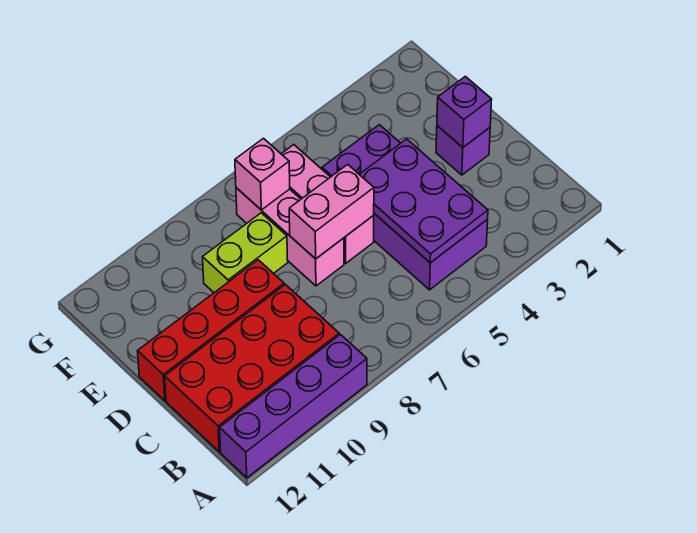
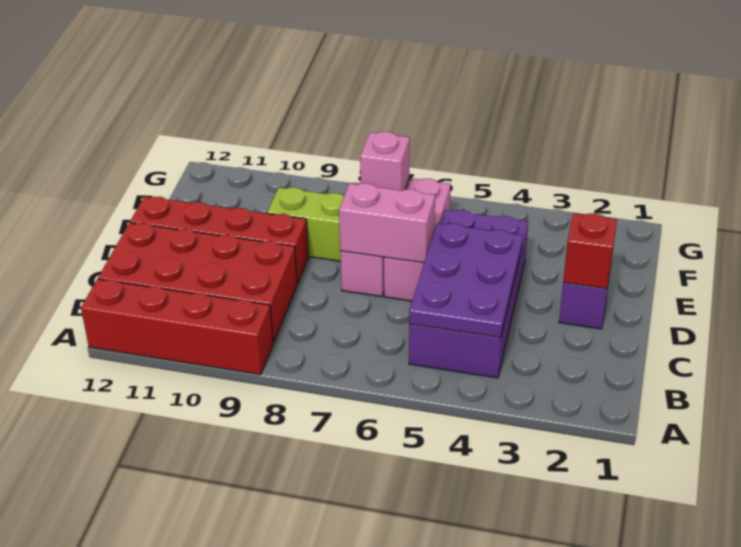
purple 1x4 brick [220,335,367,478] -> red 1x4 brick [81,279,273,375]
purple 1x1 brick [437,76,492,147] -> red 1x1 brick [563,213,617,289]

